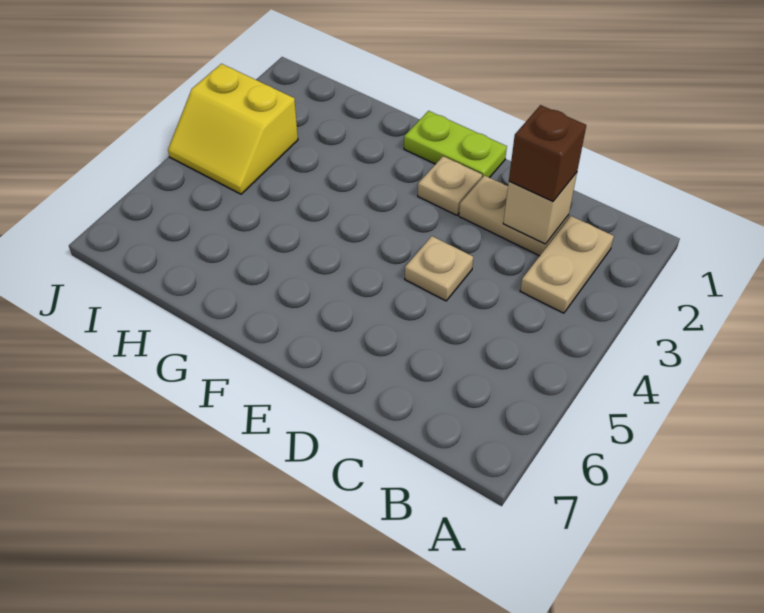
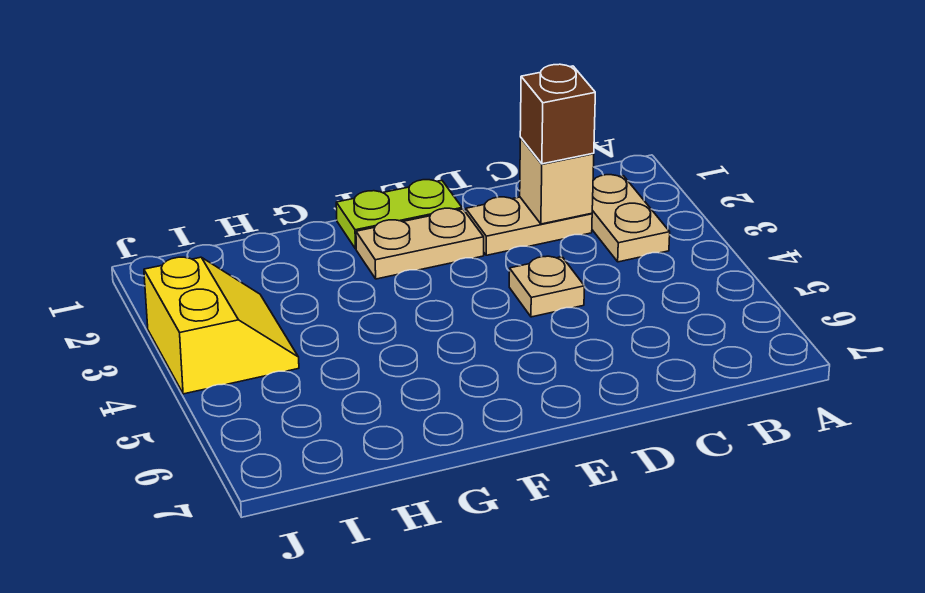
tan 1x1 plate [418,156,482,215] -> tan 1x2 plate [356,208,484,279]
yellow 2x2 slope [168,64,298,194] -> yellow 2x2 slope turned to [144,257,299,394]

